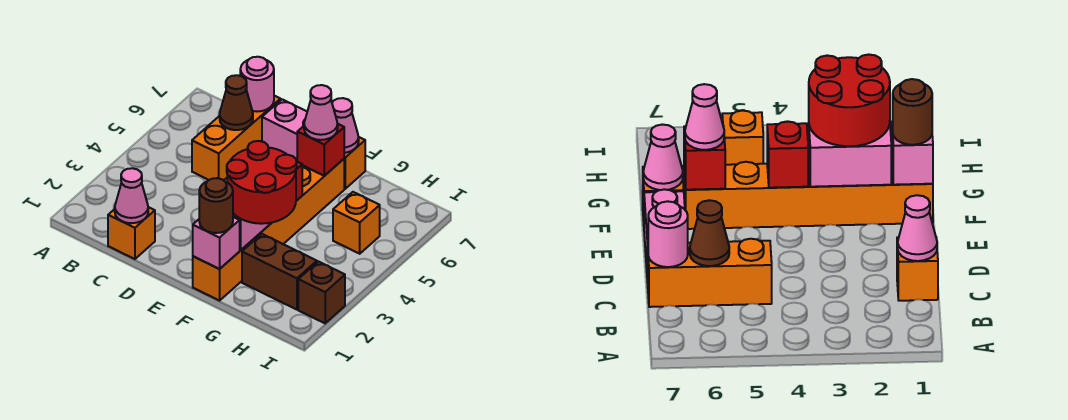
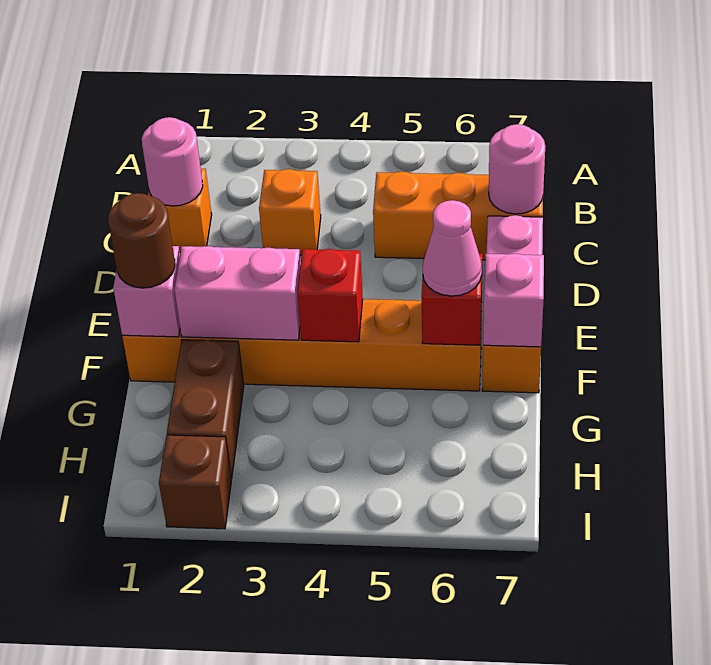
pink 1x1 cone [115,168,148,223] -> pink 1x1 round brick [142,117,203,206]
brown 1x1 cone [220,75,253,130] -> none
red 2x2 round brick [227,141,297,224] -> none
pink 1x1 cone [332,98,359,153] -> pink 1x1 brick [483,254,544,347]
orange 1x1 brick [333,192,380,254] -> orange 1x1 brick moved to [259,169,321,255]

